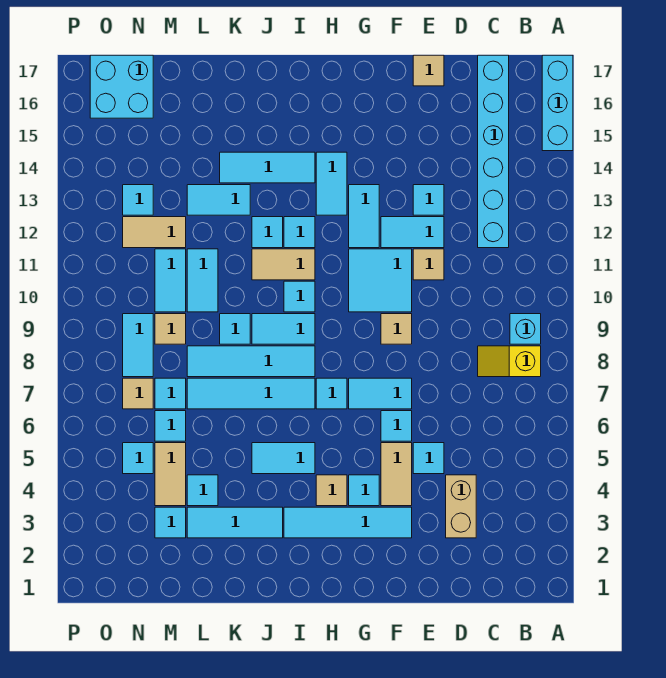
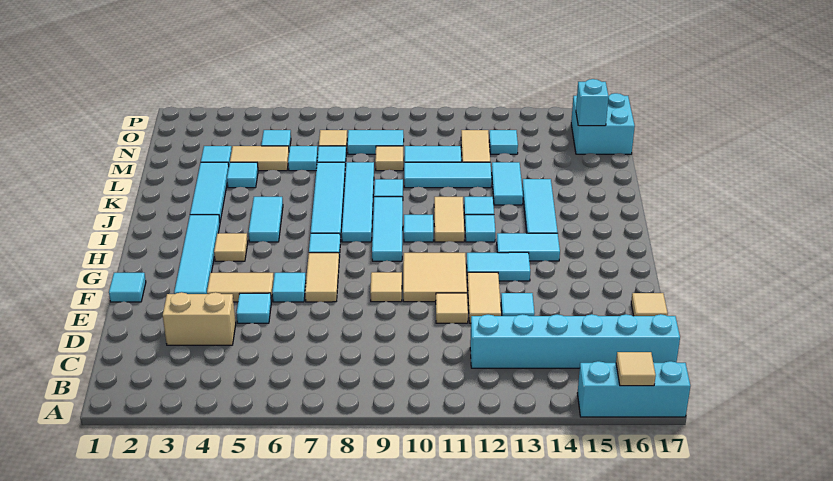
none -> tan 1x1 tile [616,352,656,386]
yellow 1x2 slope [478,346,541,377] -> none
cyan 1x1 brick [510,314,541,344] -> cyan 1x1 brick moved to [576,79,609,126]
cyan 1x2 tile [381,217,444,248] -> tan 1x2 tile [467,272,501,323]
cyan 1x2 tile [349,378,412,409] -> tan 1x2 tile [305,253,339,302]
cyan 2x2 tile [349,249,412,312] -> tan 2x2 tile [403,253,467,302]
cyan 1x1 tile [349,475,379,506] -> cyan 1x1 tile moved to [109,273,146,302]
cyan 1x2 tile [252,314,315,344] -> cyan 1x3 tile [372,197,403,261]
cyan 1x2 tile [187,249,218,312] -> cyan 1x3 tile [404,162,492,188]

